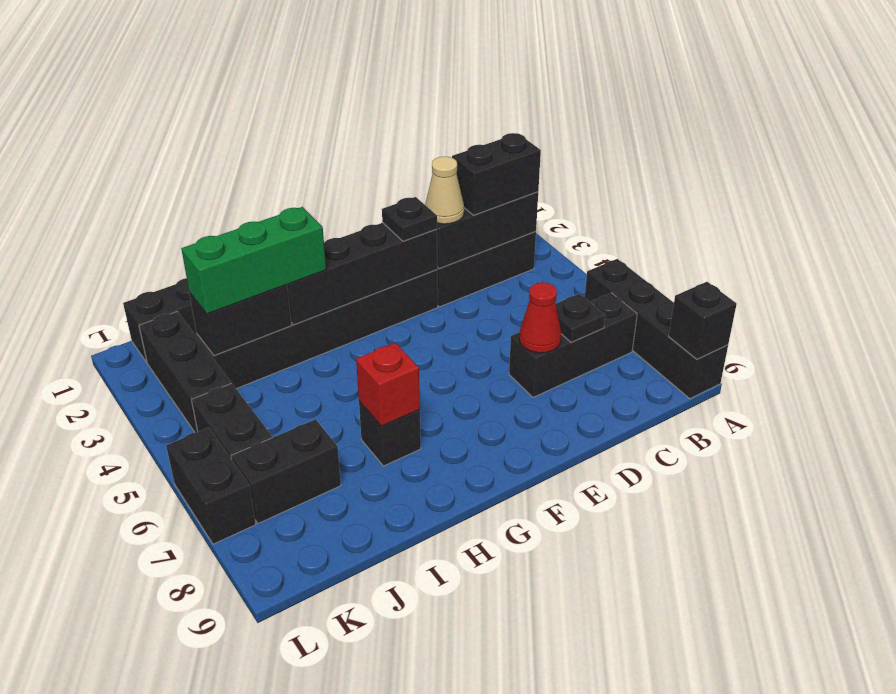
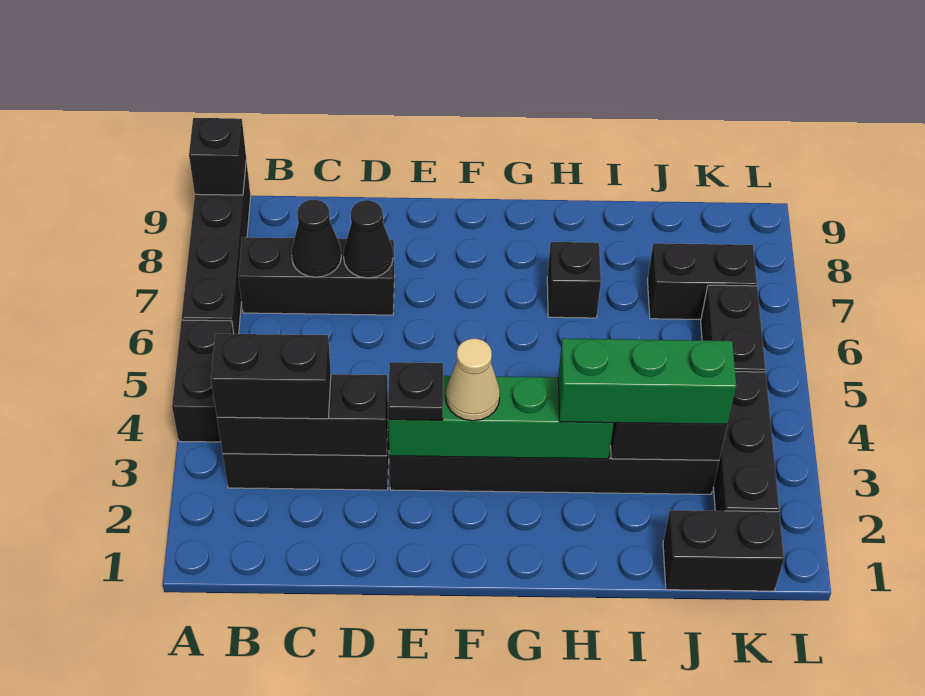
black 1x1 plate [556,294,605,343] -> black 1x1 cone [291,200,341,277]
tan 1x1 cone [425,157,464,224] -> tan 1x1 cone moved to [446,339,500,421]
red 1x1 cone [519,282,561,353] -> black 1x1 cone [343,200,393,278]
black 1x4 brick [287,223,437,325] -> green 1x4 brick [388,376,614,459]
red 1x1 brick [356,343,420,426] -> none
black 1x2 brick [166,428,256,544] -> black 1x2 brick moved to [172,320,234,442]

